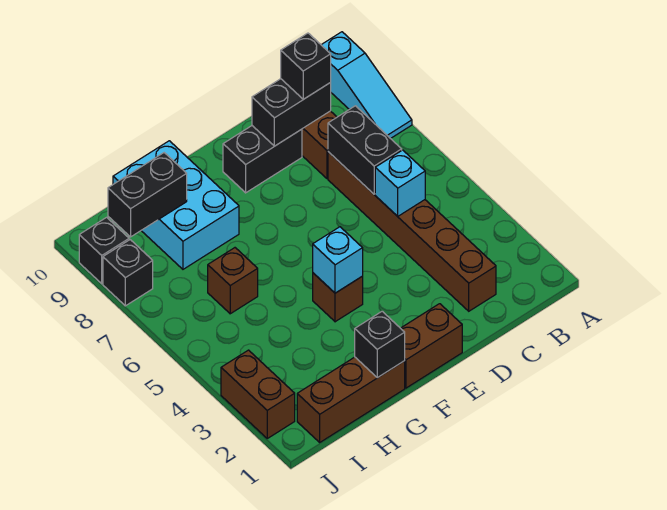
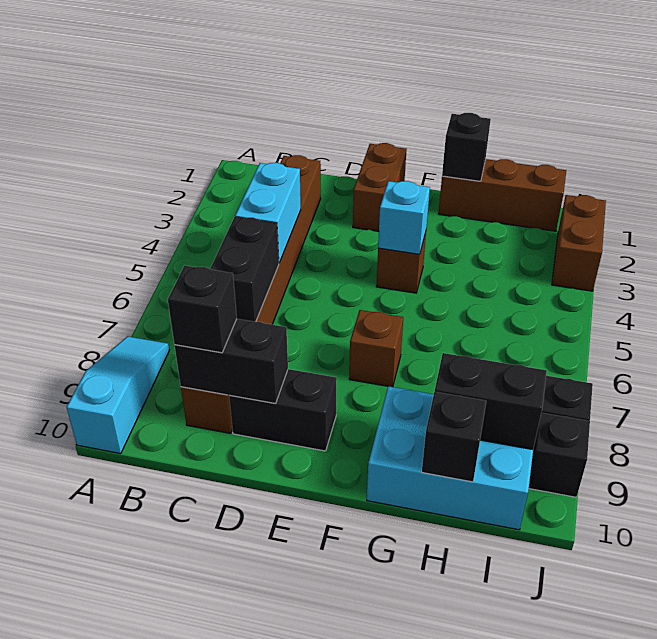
cyan 1x1 brick [375,150,425,216] -> cyan 1x2 brick [235,163,301,263]
brown 1x2 brick [401,304,462,388] -> brown 1x2 brick turned to [353,143,407,231]
cyan 2x3 brick [113,141,239,269] -> cyan 2x3 brick turned to [367,386,533,530]
brown 1x1 brick [208,248,258,314] -> brown 1x1 brick moved to [349,310,403,387]
none -> black 1x1 brick [422,392,486,482]

